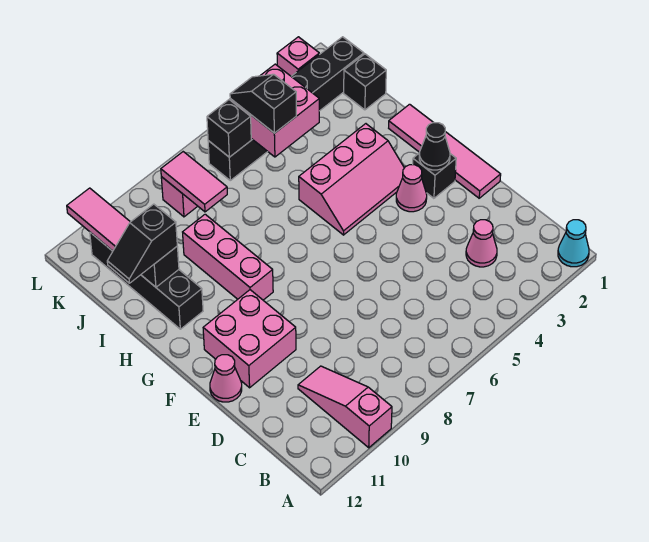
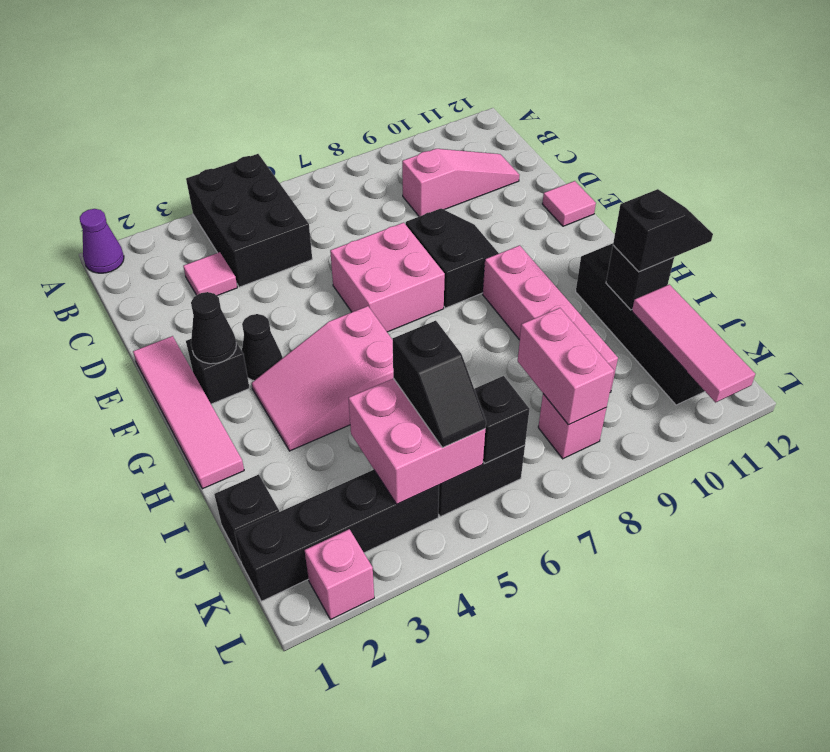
cyan 1x1 cone [558,220,589,267] -> purple 1x1 cone [80,209,124,273]
none -> black 2x3 brick [186,154,312,287]
pink 1x3 slope [298,366,392,448] -> pink 1x3 slope turned to [402,149,520,216]
pink 1x1 cone [466,220,497,267] -> pink 1x1 tile [183,252,237,296]
none -> black 2x2 slope [406,209,499,308]
pink 2x2 brick [203,290,296,388] -> pink 2x2 brick moved to [330,223,445,332]
pink 1x1 cone [210,355,242,402] -> pink 1x1 tile [542,181,596,226]
pink 1x1 cone [396,165,427,212] -> black 1x1 cone [242,314,282,381]
pink 2x3 slope [299,124,404,235] -> pink 2x3 slope turned to [252,306,393,451]
pink 1x3 brick [183,214,273,300] -> pink 1x4 brick [483,245,618,392]
pink 1x2 tile [161,152,227,212] -> pink 1x2 brick [518,308,614,425]

